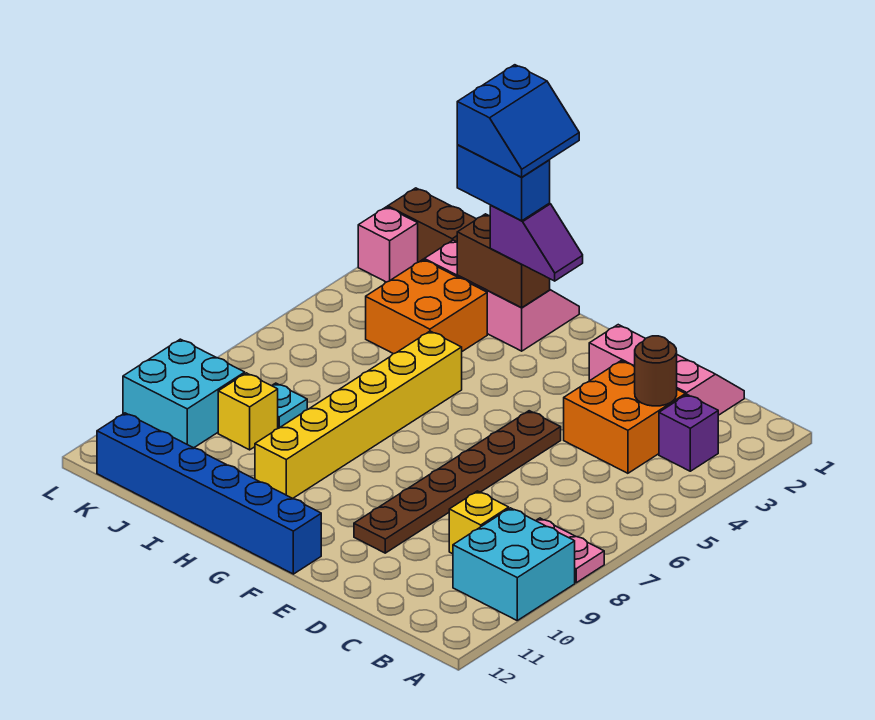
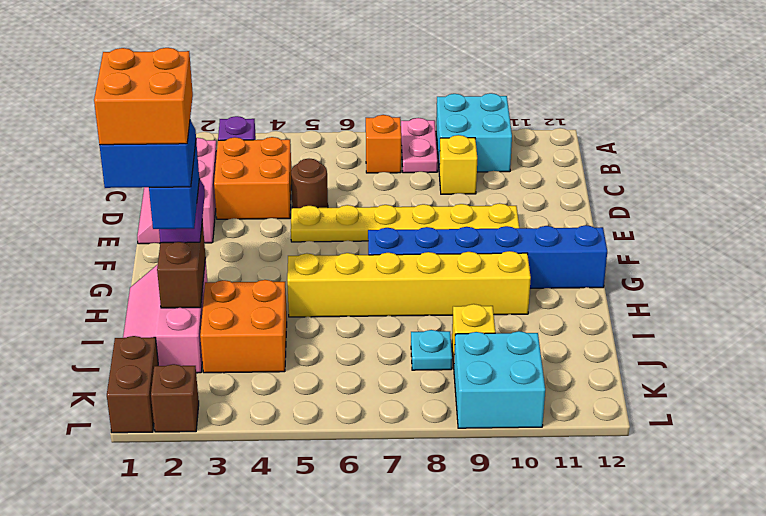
none -> orange 1x1 brick [366,115,401,173]
brown 1x1 round brick [635,336,677,406] -> brown 1x1 round brick moved to [291,159,328,208]
brown 1x6 plate [354,411,561,553] -> yellow 1x6 plate [291,203,519,242]
blue 1x6 brick [97,413,321,574] -> blue 1x6 brick turned to [368,225,607,288]
none -> orange 2x2 brick [94,48,193,145]
pink 1x1 brick [358,207,418,282] -> brown 1x1 brick [151,364,199,432]

